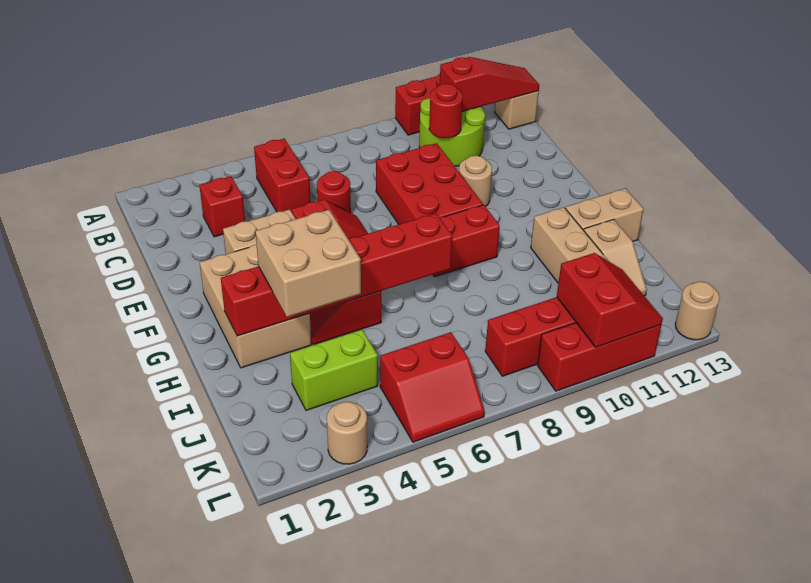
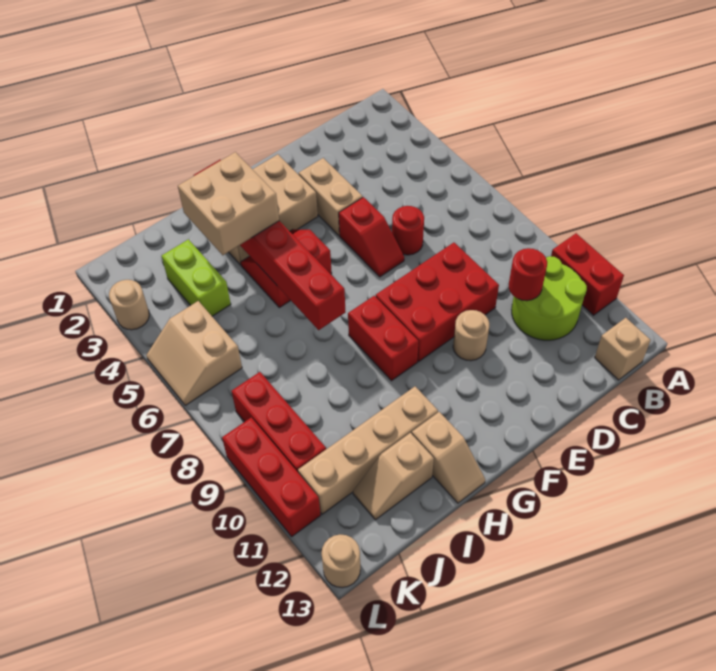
red 1x2 brick [254,139,311,212] -> none
red 1x3 slope [440,57,539,111] -> none
red 1x1 brick [199,176,245,237] -> none
tan 1x2 brick [565,188,644,241] -> tan 1x2 slope [412,412,485,503]
red 2x2 slope [380,332,484,442] -> tan 2x2 slope [146,301,242,406]
red 2x2 slope [557,253,663,347] -> none

